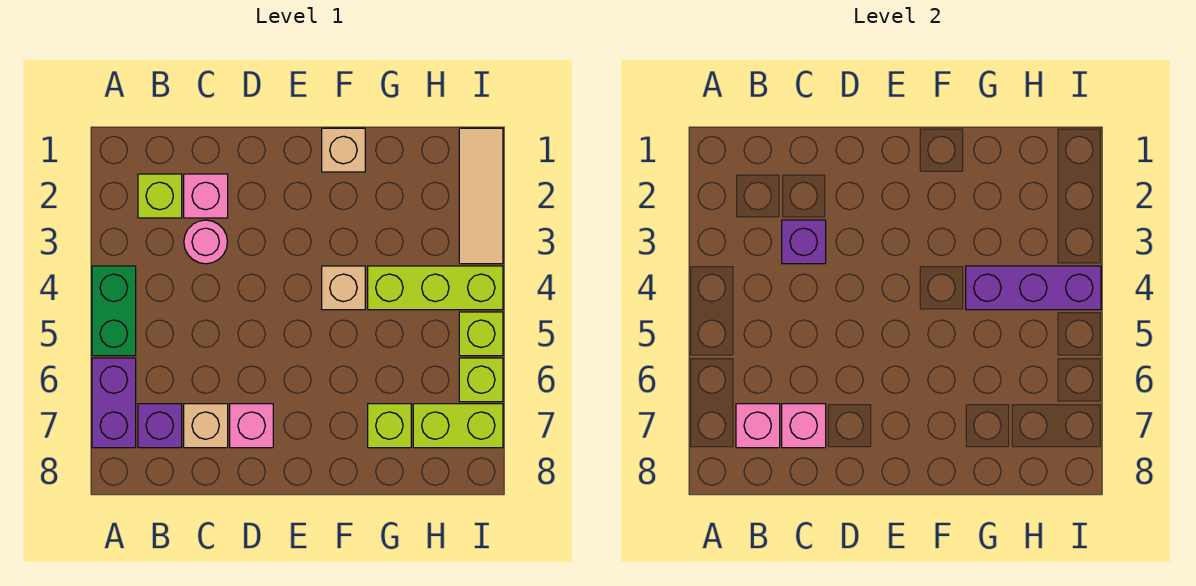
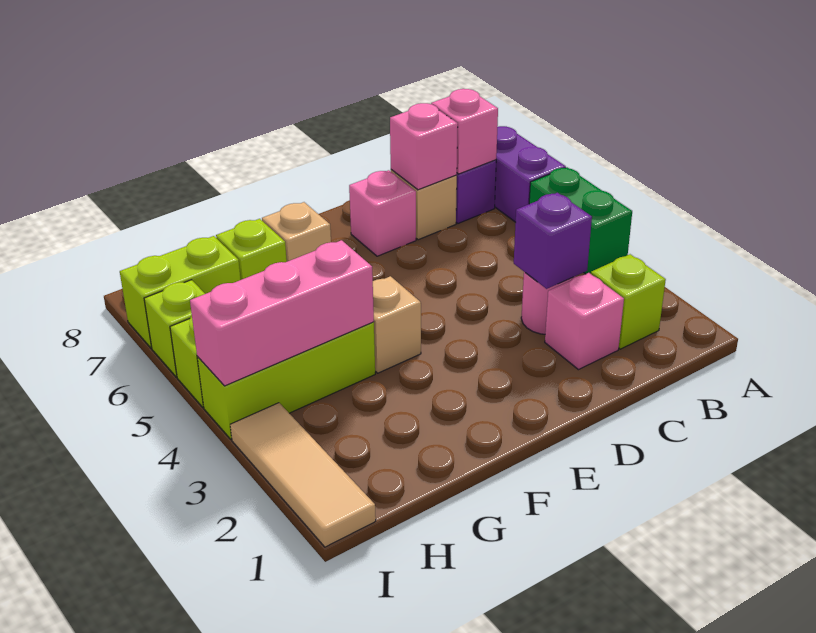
tan 1x1 brick [322,128,365,172] -> tan 1x1 brick moved to [262,202,331,262]
purple 1x3 brick [966,266,1101,310] -> pink 1x3 brick [190,240,374,386]

